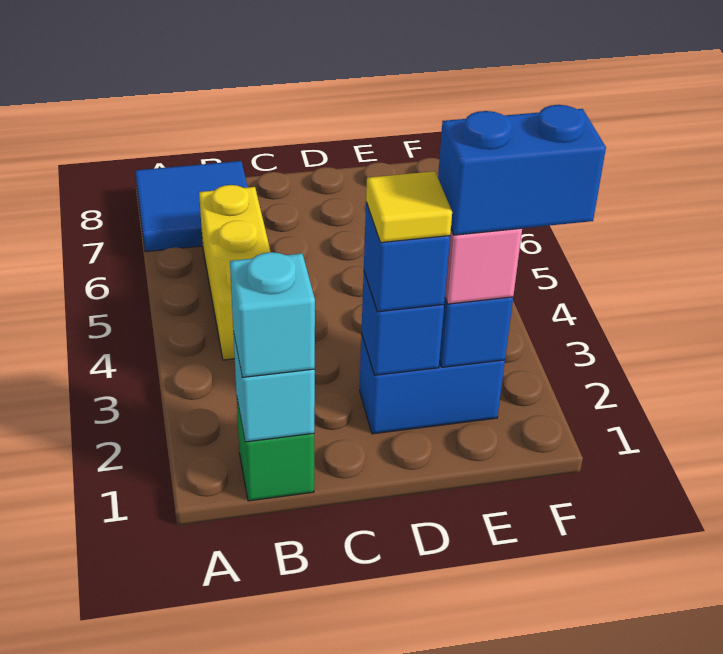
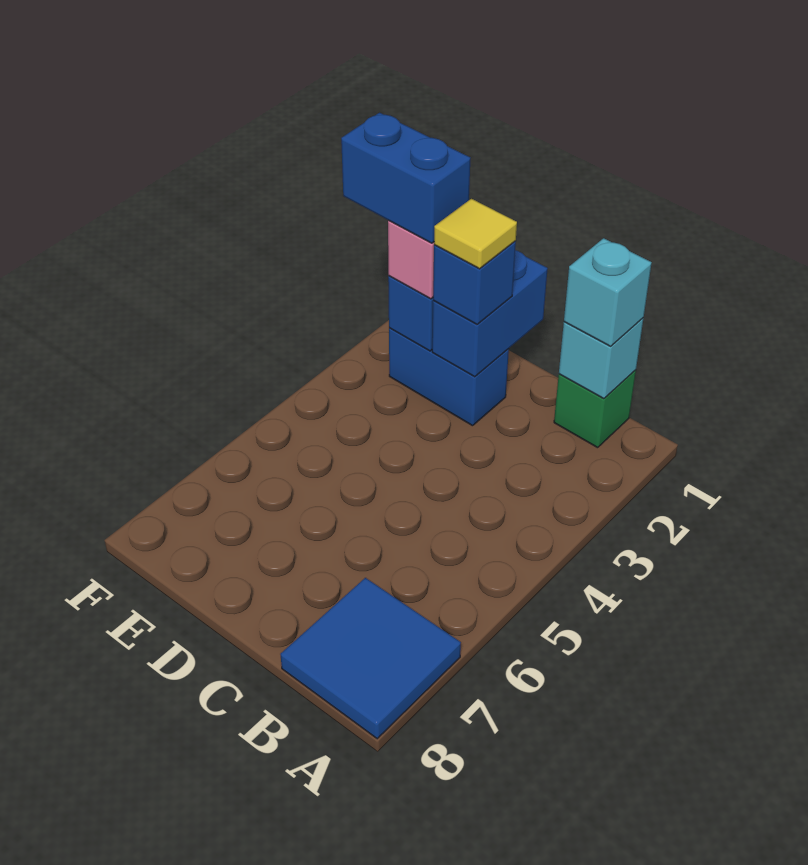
yellow 1x3 brick [199,185,271,360] -> none
blue 1x1 brick [362,272,444,375] -> blue 1x2 brick [432,250,548,377]

